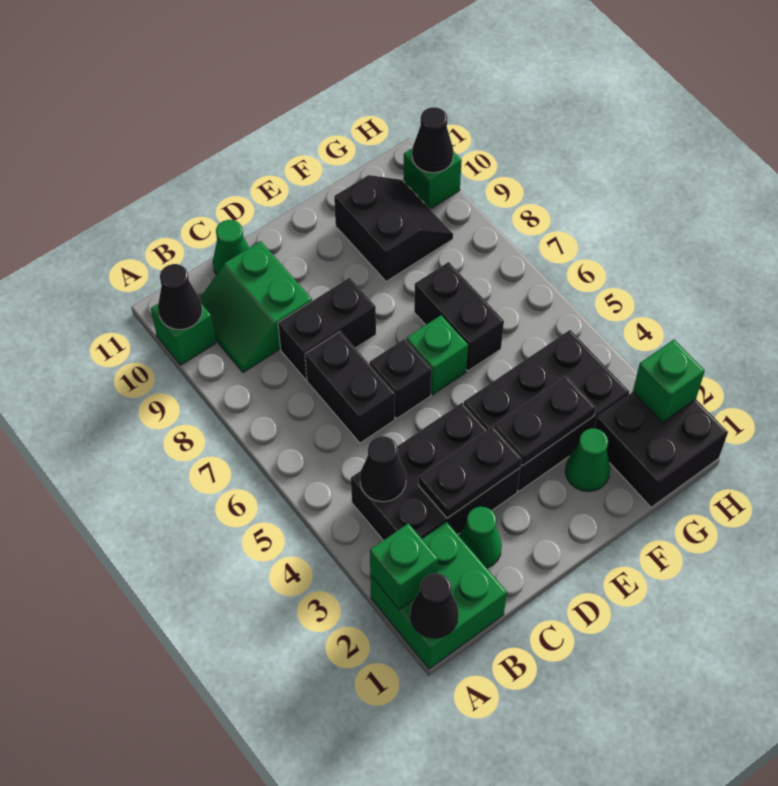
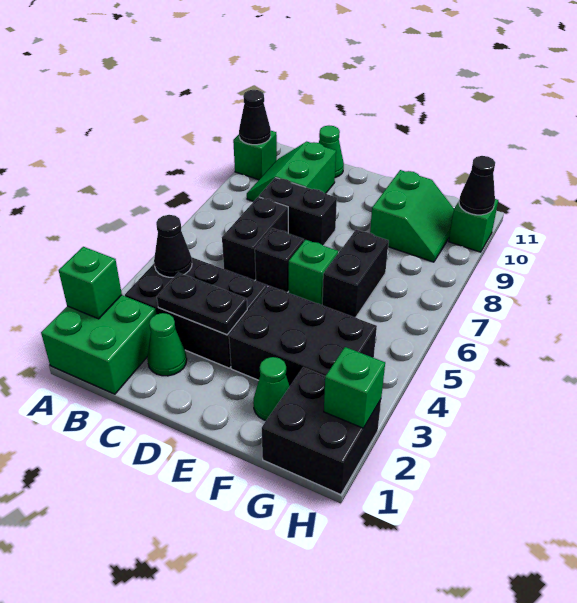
black 1x1 cone [410,573,459,638] -> none
black 1x2 plate [494,376,596,466] -> none
black 2x2 slope [334,175,453,281] -> green 2x2 slope [370,170,454,262]

